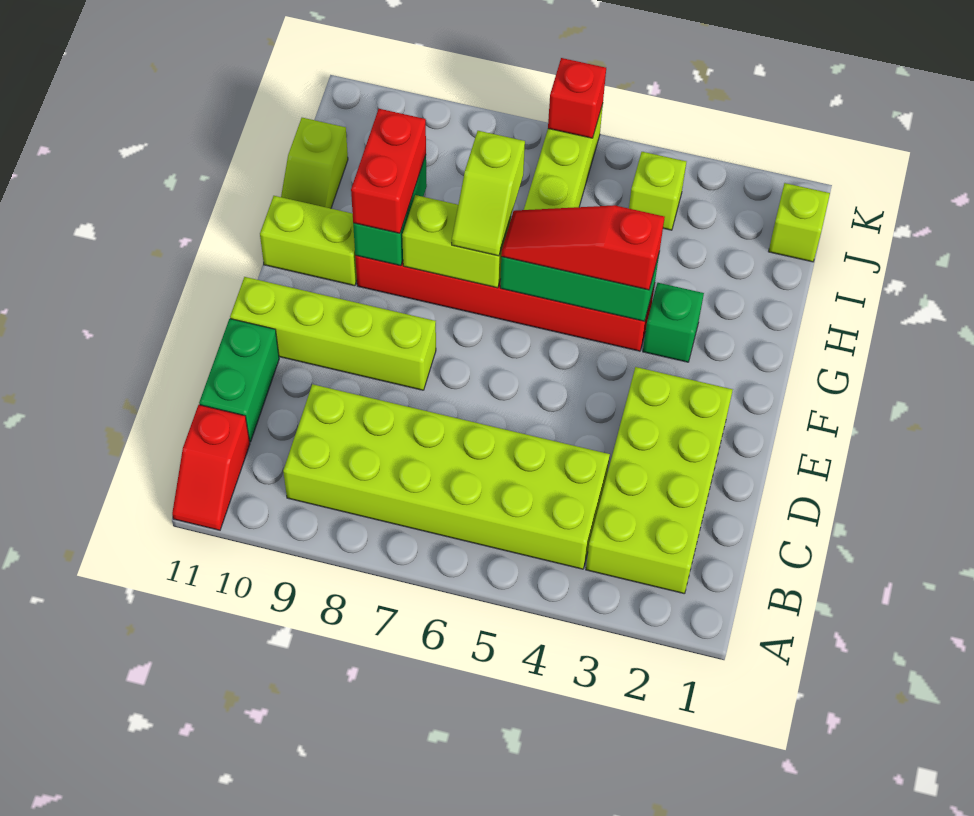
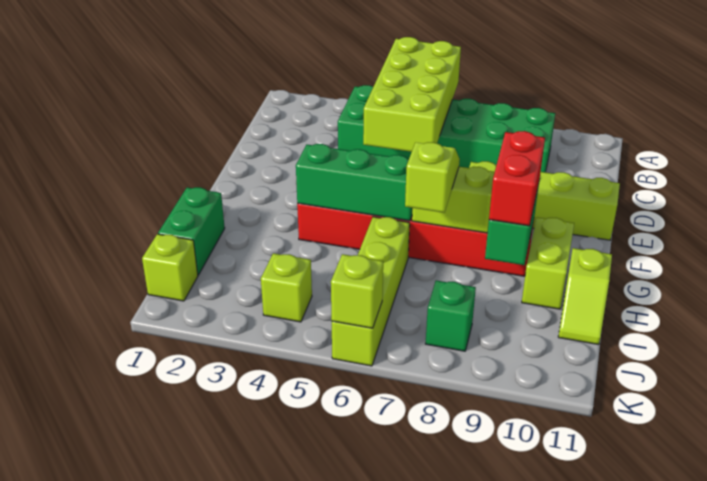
red 1x2 slope [172,405,250,530] -> none
lime 2x4 brick [586,367,733,594] -> lime 2x4 brick moved to [363,37,461,152]
lime 2x6 brick [283,384,610,569] -> green 2x6 brick [338,85,555,172]
green 1x2 brick [199,319,279,442] -> green 1x2 brick moved to [158,187,225,275]
green 1x1 brick [643,283,704,362] -> green 1x1 brick moved to [426,281,476,351]
red 1x3 slope [501,205,665,290] -> none
lime 1x2 brick [260,196,357,286] -> lime 1x2 brick turned to [522,217,574,309]
lime 1x2 slope [281,118,348,208] -> lime 1x2 slope turned to [558,248,612,345]
red 1x1 brick [548,58,606,138] -> lime 1x1 brick [331,254,383,328]

